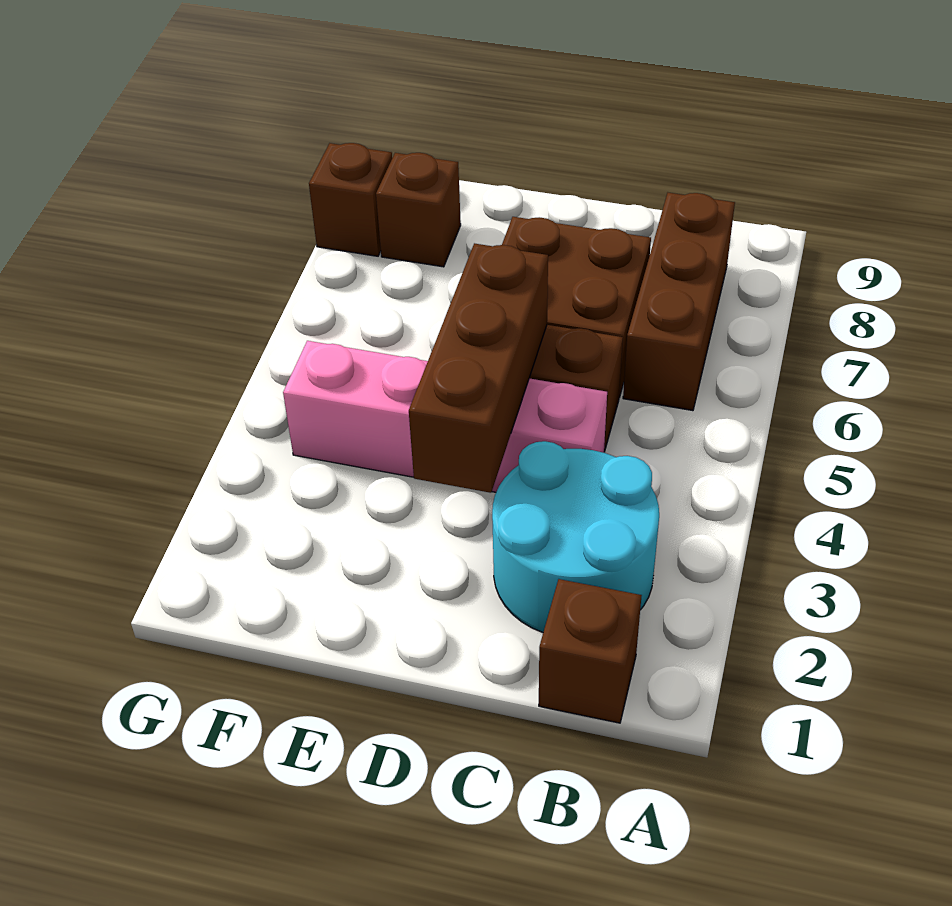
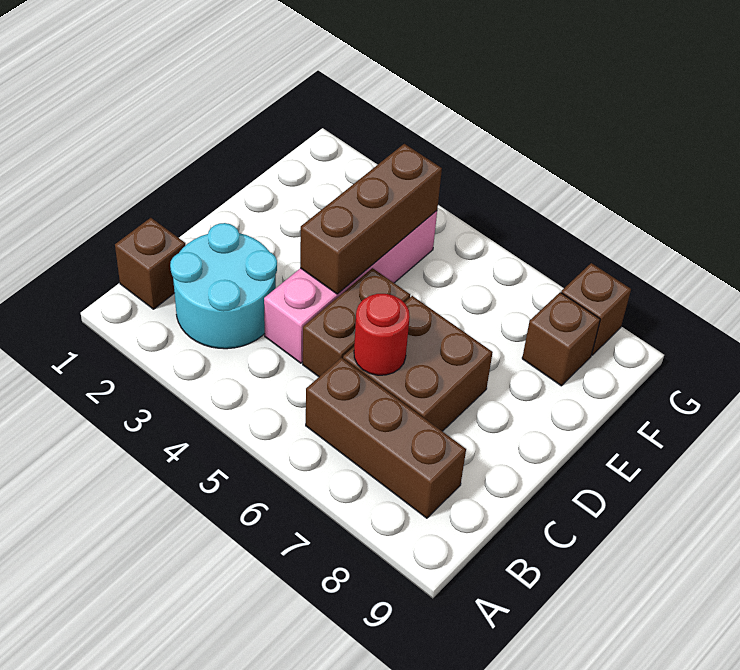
none -> red 1x1 round brick [354,294,410,375]
brown 1x3 brick [409,243,548,493] -> brown 1x3 brick turned to [300,144,442,294]

